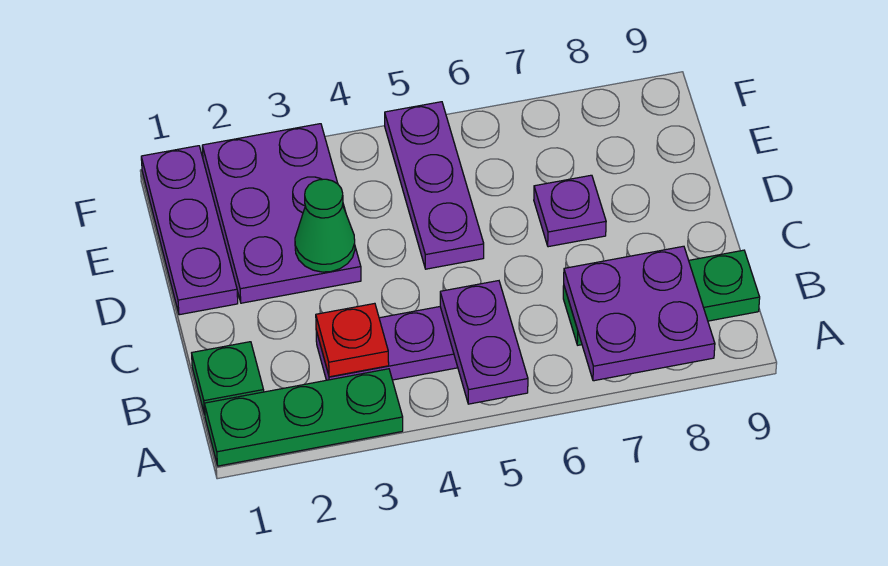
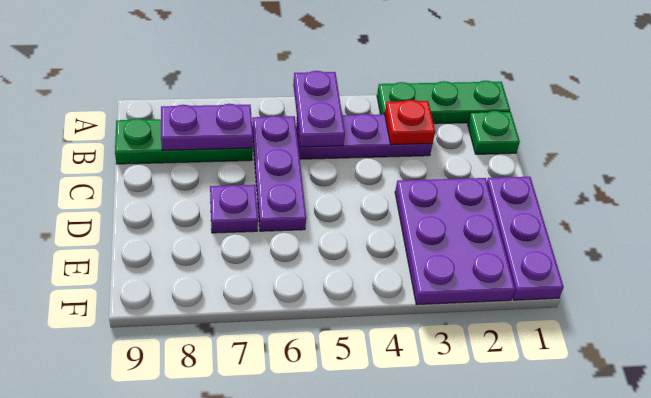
purple 2x2 plate [564,246,715,381] -> purple 1x2 plate [161,104,253,150]
green 1x1 cone [295,179,355,272] -> none
purple 1x3 plate [385,102,484,269] -> purple 1x3 plate moved to [252,116,306,231]

